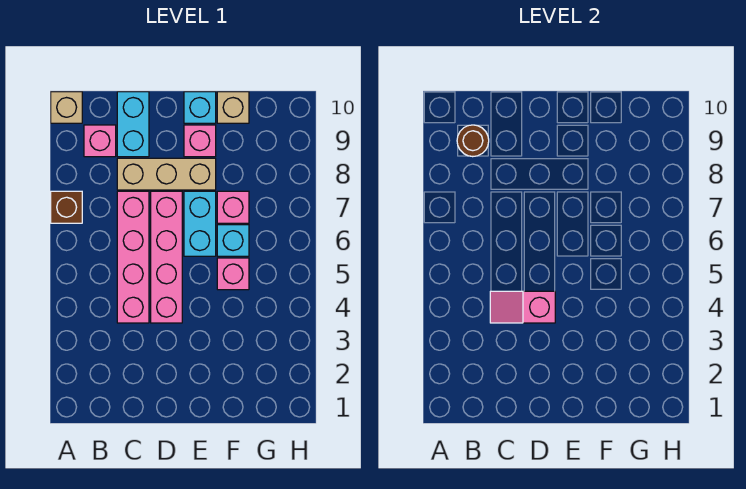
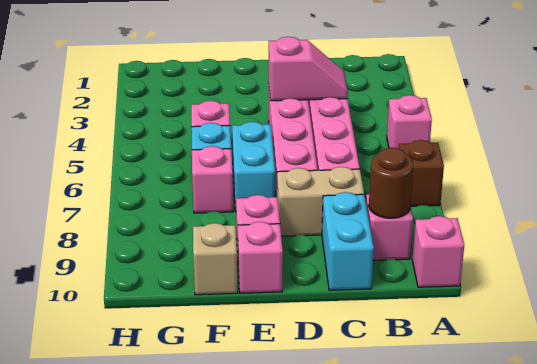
none -> pink 1x1 brick [387,95,432,149]
tan 1x1 brick [51,92,82,123] -> pink 1x1 brick [412,216,464,287]
tan 1x3 brick [117,158,216,190] -> tan 1x2 brick [277,167,364,236]
cyan 1x1 brick [184,92,216,123] -> pink 1x1 brick [238,222,283,293]

